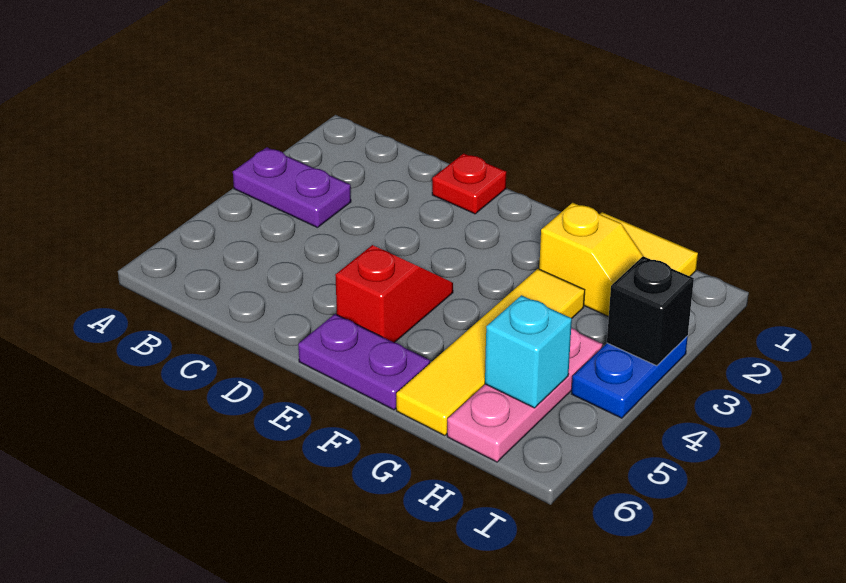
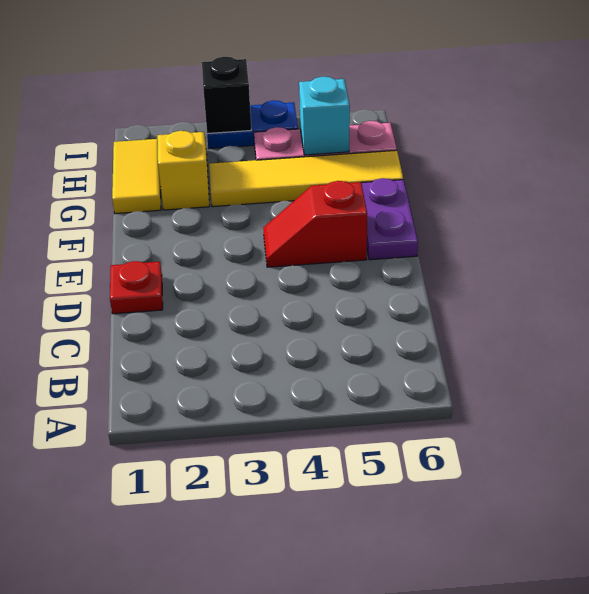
purple 1x2 plate [233,147,351,228] -> none

